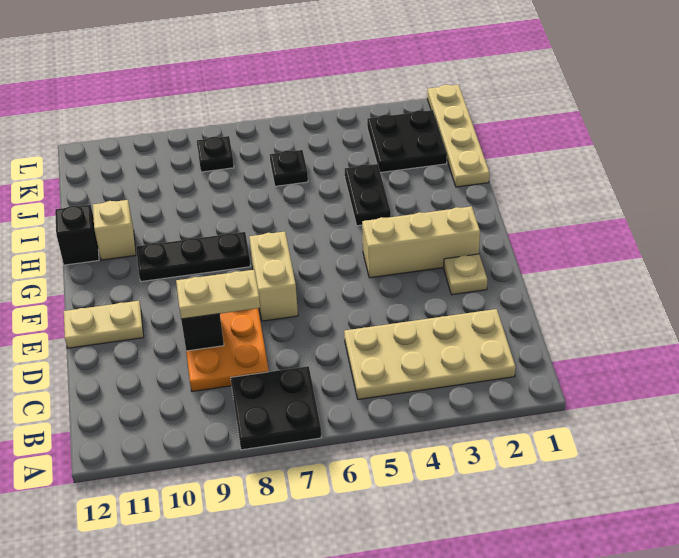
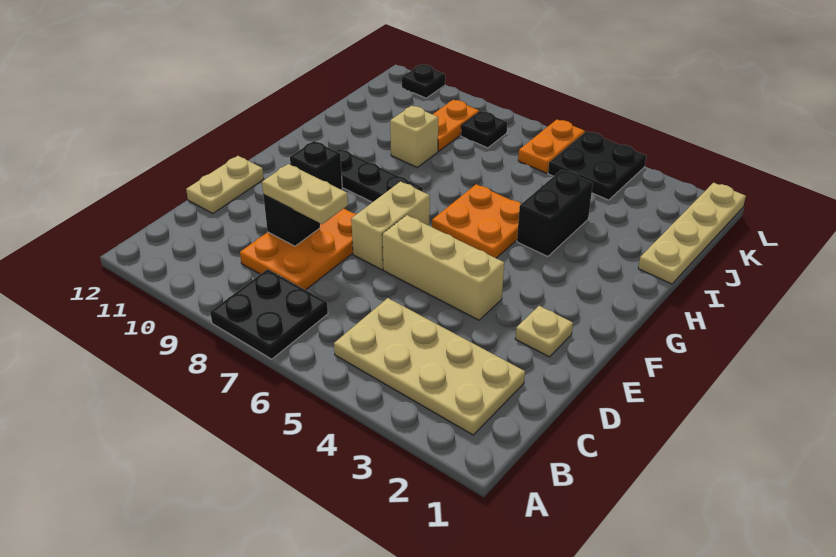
tan 1x2 plate [64,301,144,348] -> tan 1x2 plate turned to [186,156,264,214]
tan 1x3 brick [362,206,480,278] -> tan 1x3 brick moved to [382,215,504,320]
none -> orange 2x2 plate [432,184,521,258]
black 1x2 plate [345,164,391,226] -> black 1x2 brick [517,170,593,256]
tan 1x1 brick [93,200,136,260] -> tan 1x1 brick moved to [390,106,438,167]
black 1x1 brick [55,205,99,265] -> black 1x1 brick moved to [290,141,342,190]
black 2x2 plate [367,110,447,173] -> black 2x2 plate moved to [548,131,646,200]
black 1x1 plate [270,150,308,186] -> black 1x1 plate moved to [402,65,445,98]
none -> orange 1x2 plate [433,100,479,151]
none -> orange 1x2 plate [518,120,585,173]

